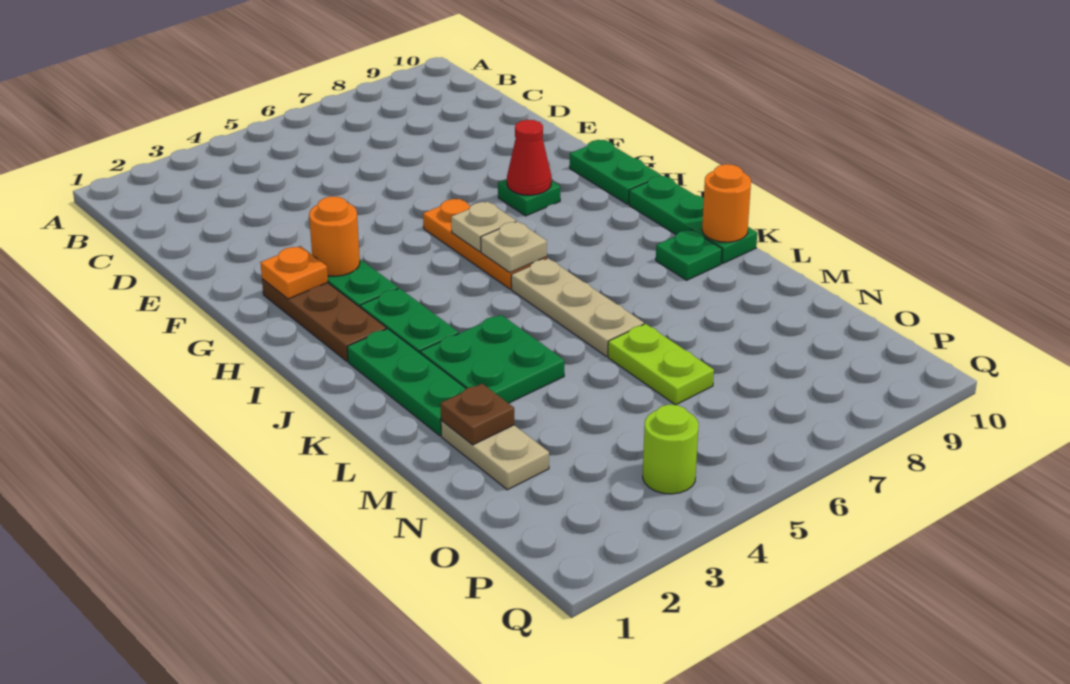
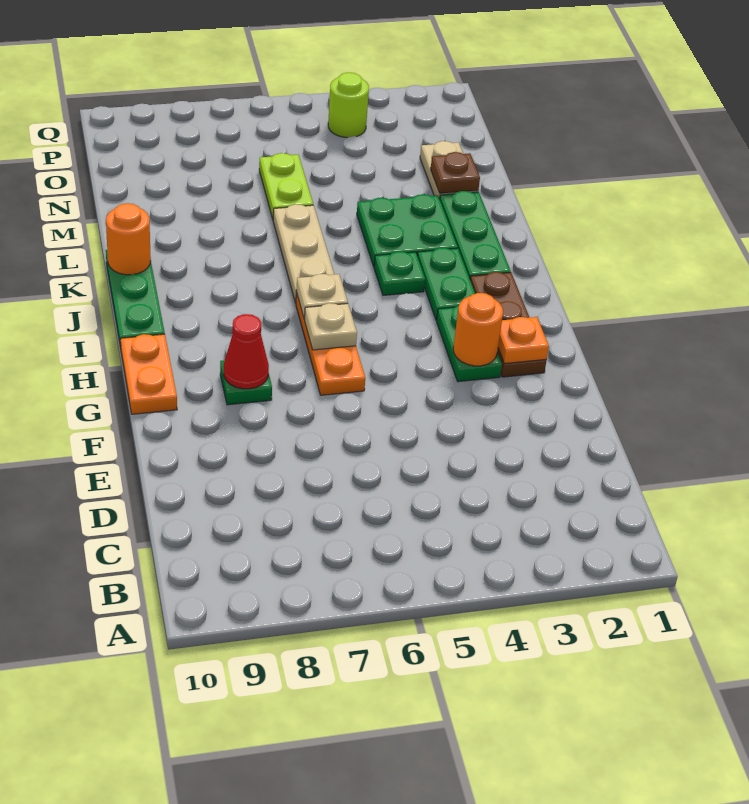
green 1x2 plate [570,140,661,204] -> orange 1x2 plate [121,334,177,414]
green 1x1 plate [656,229,722,280] -> green 1x1 plate moved to [374,251,425,295]

